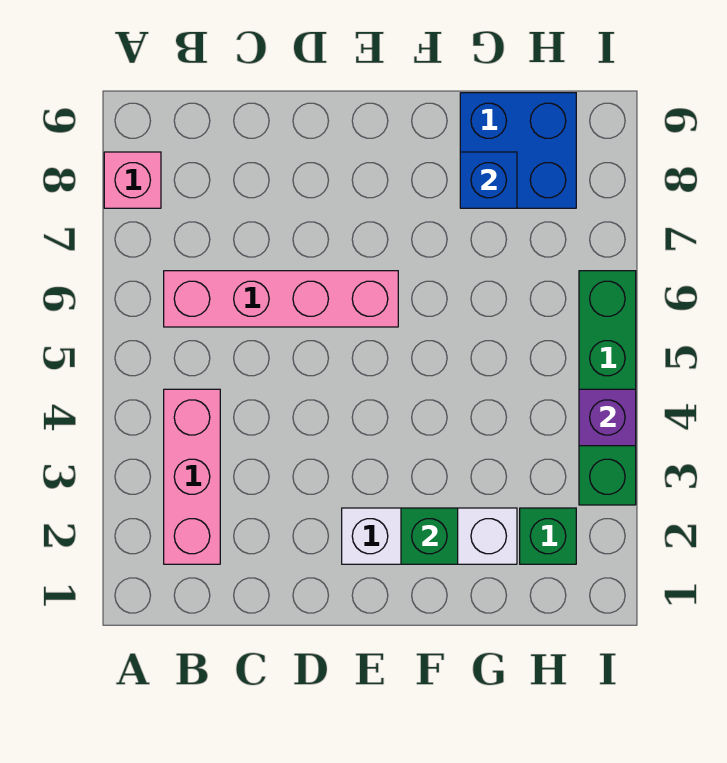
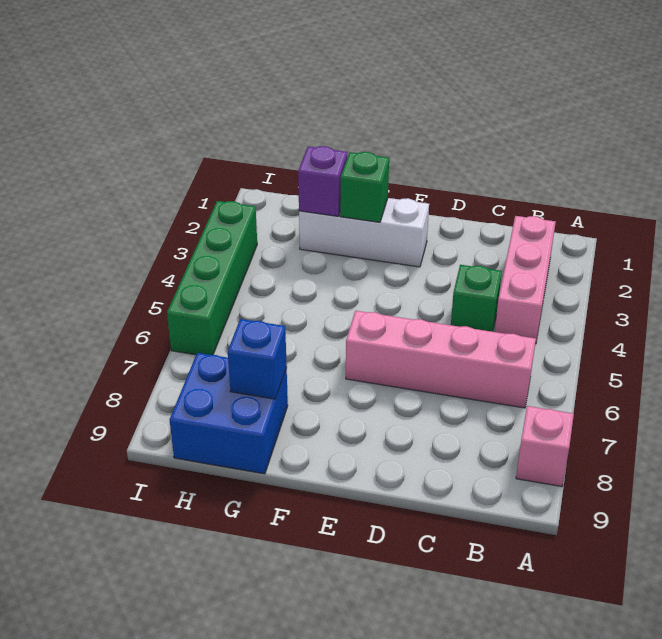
green 1x1 brick [520,508,576,564] -> green 1x1 brick moved to [451,265,502,332]
purple 1x1 brick [579,389,636,446] -> purple 1x1 brick moved to [298,146,347,216]

